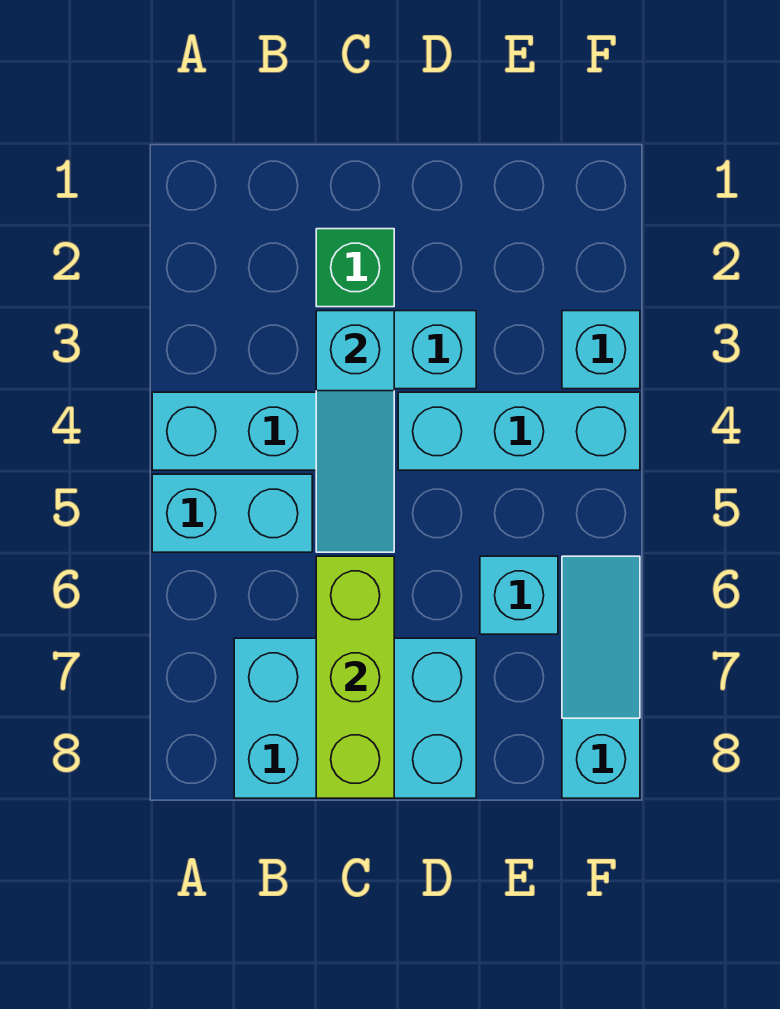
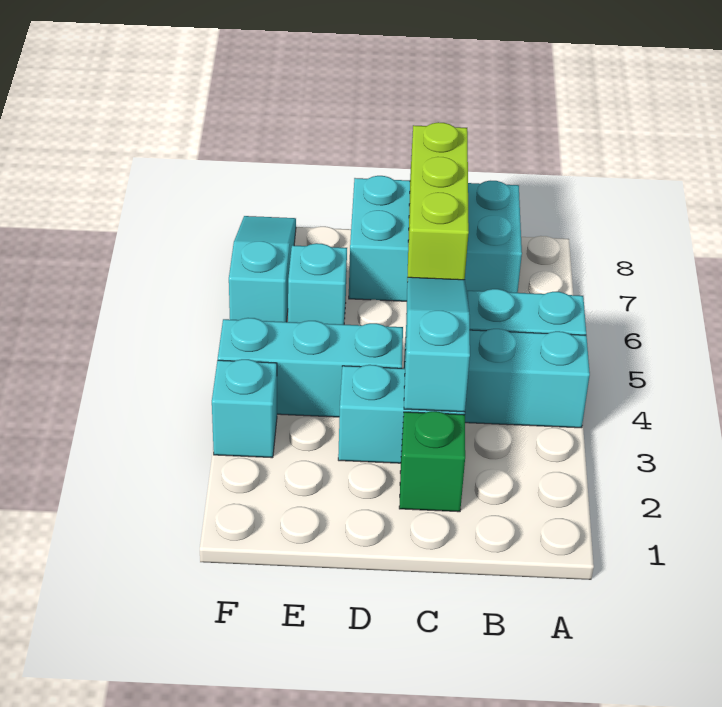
cyan 1x3 slope [562,556,640,798] -> cyan 1x3 slope turned to [229,216,296,322]

